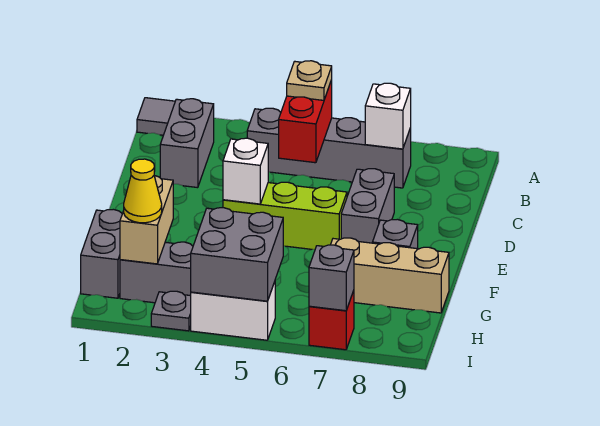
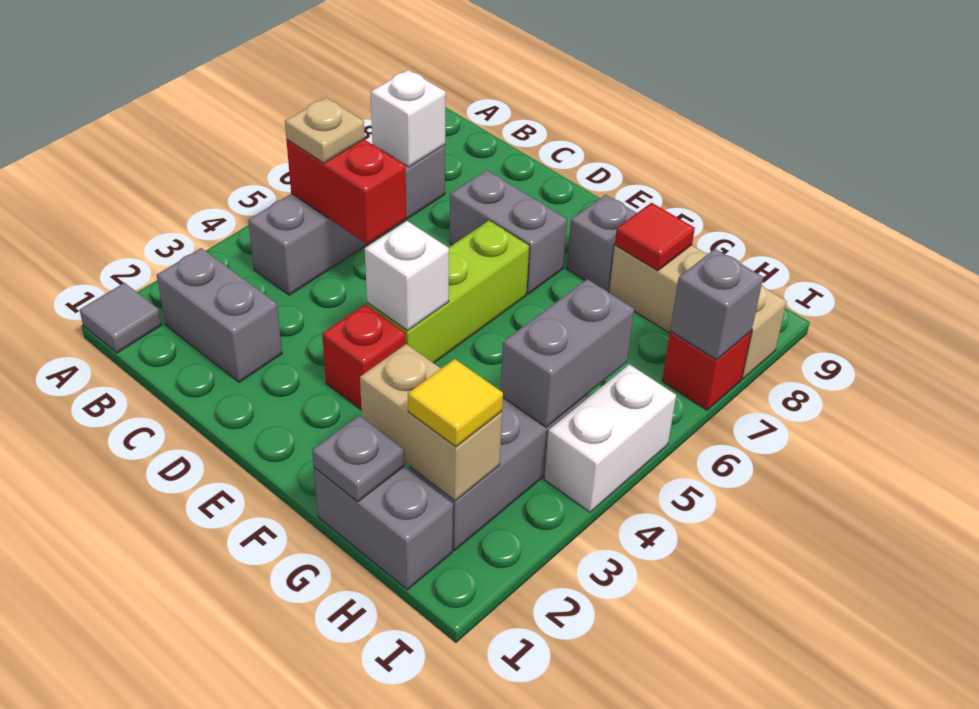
none -> red 1x1 brick [322,305,406,410]
tan 1x3 brick [331,238,449,313] -> tan 1x3 brick turned to [609,245,787,379]
none -> red 1x1 tile [615,203,695,271]
yellow 1x1 cone [124,159,162,223] -> yellow 1x1 tile [408,359,503,447]
grey 2x2 brick [191,208,283,301] -> grey 1x2 brick [501,279,634,427]
grey 1x1 plate [151,291,191,331] -> grey 1x1 plate moved to [312,415,405,502]

